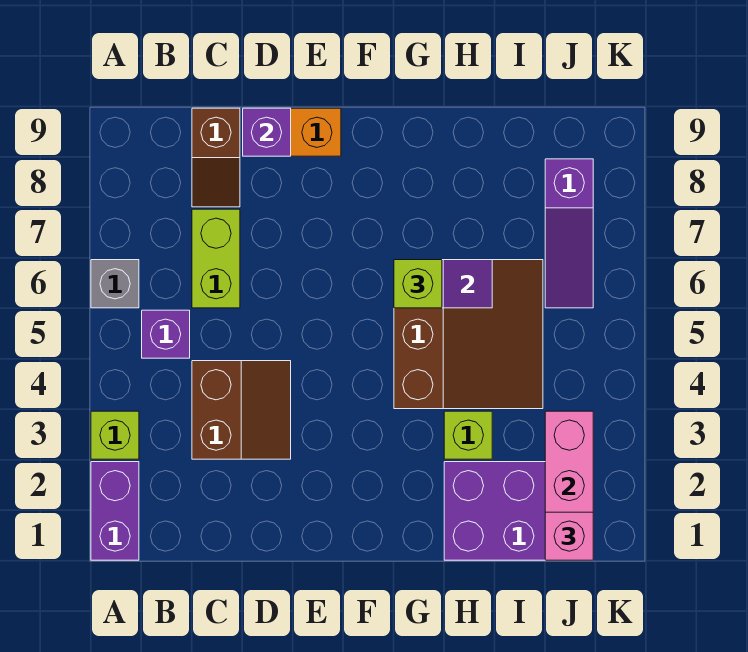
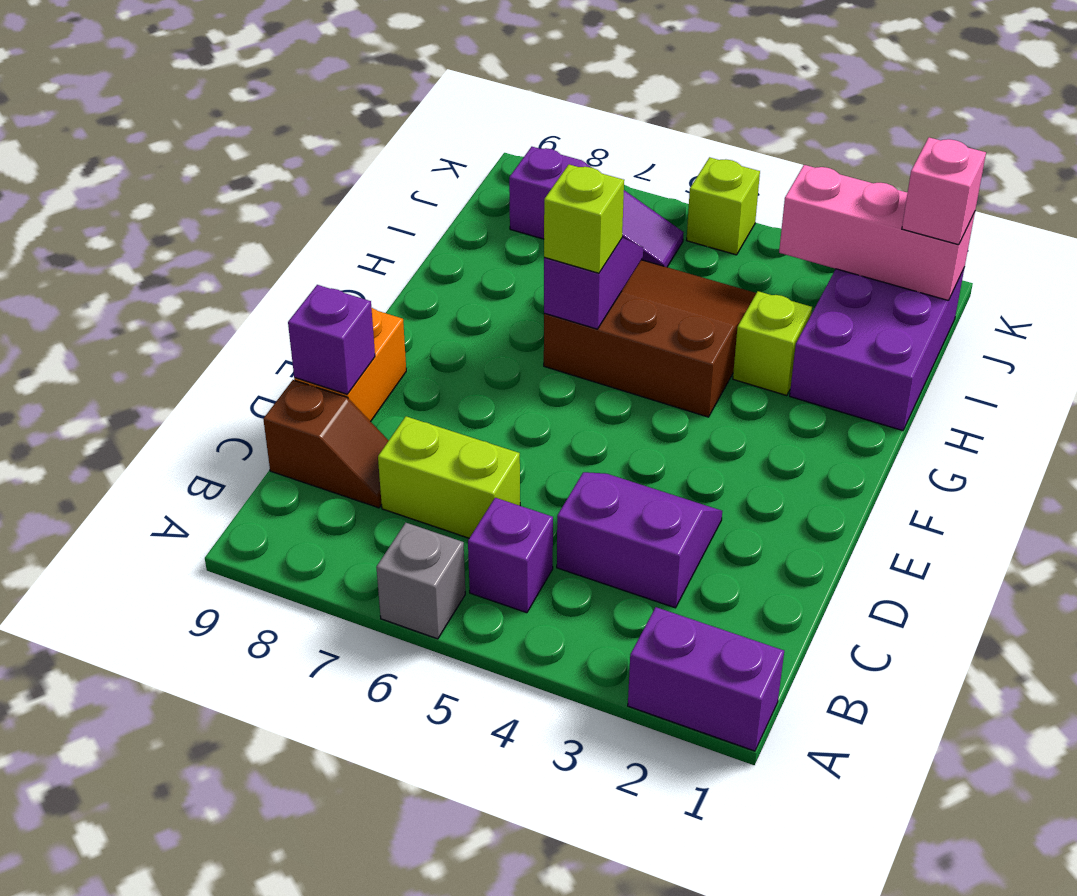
lime 1x1 brick [91,411,139,459] -> lime 1x1 brick moved to [687,157,760,255]
brown 2x2 slope [192,361,291,459] -> purple 2x2 slope [557,472,722,608]

